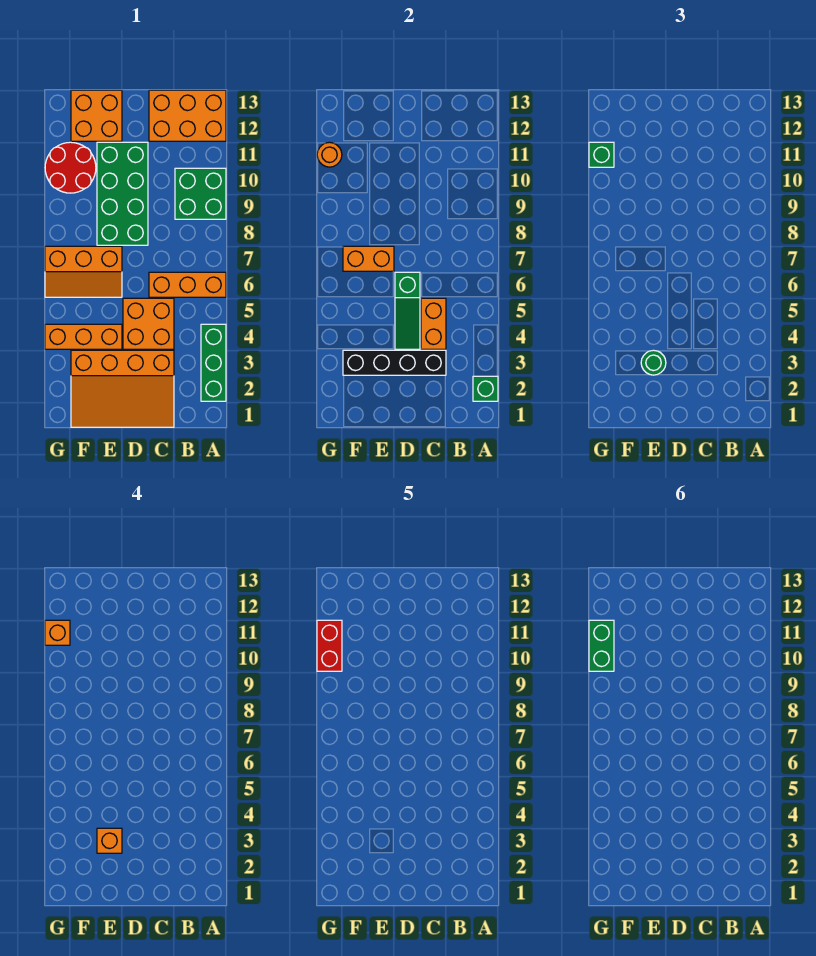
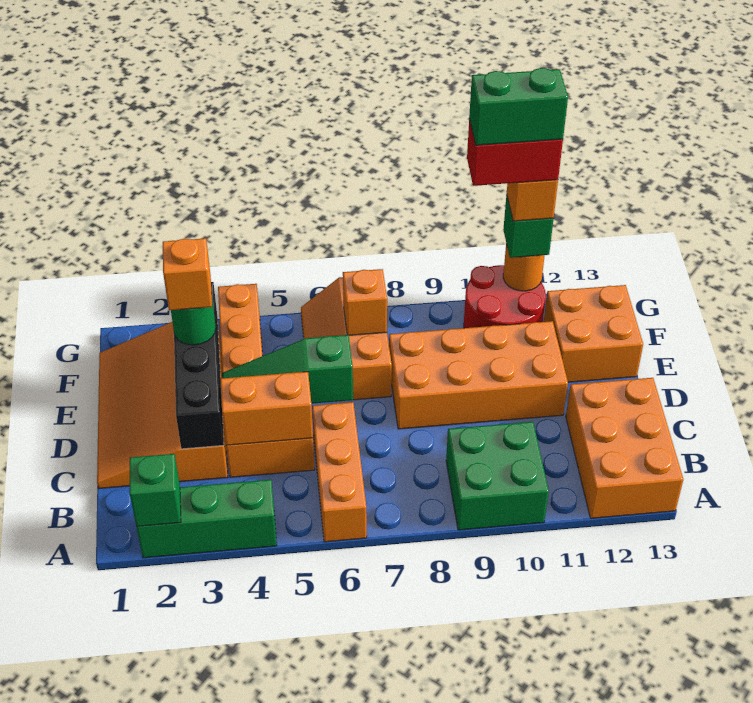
green 2x4 brick [97,142,148,245] -> orange 2x4 brick [389,321,568,429]
orange 1x2 brick [343,246,394,271] -> orange 1x1 brick [343,269,387,335]

